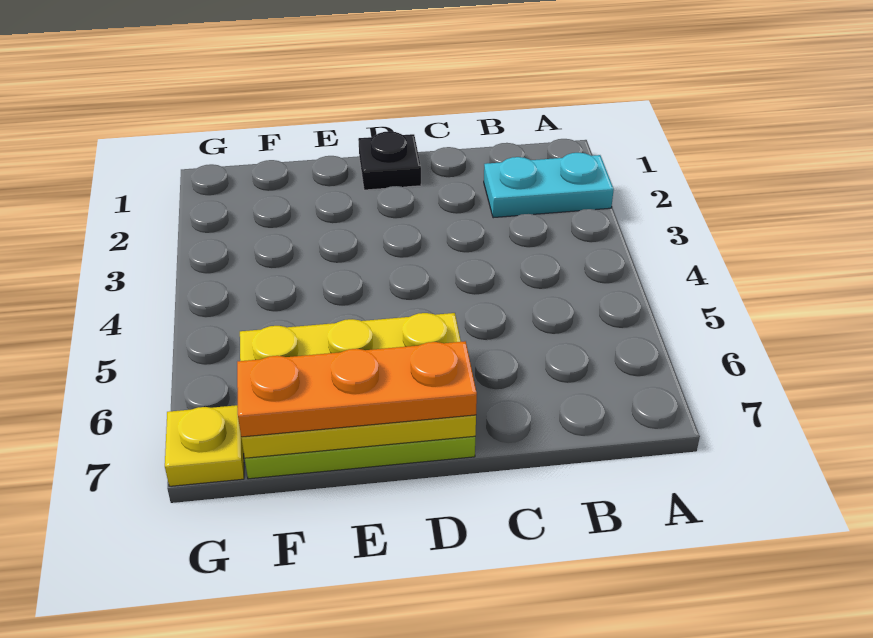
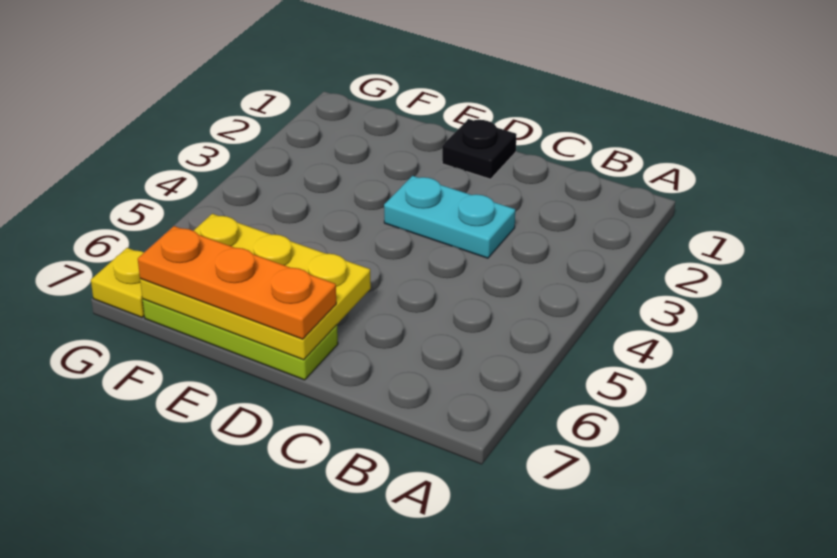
cyan 1x2 plate [484,153,614,218] -> cyan 1x2 plate moved to [384,176,515,258]

